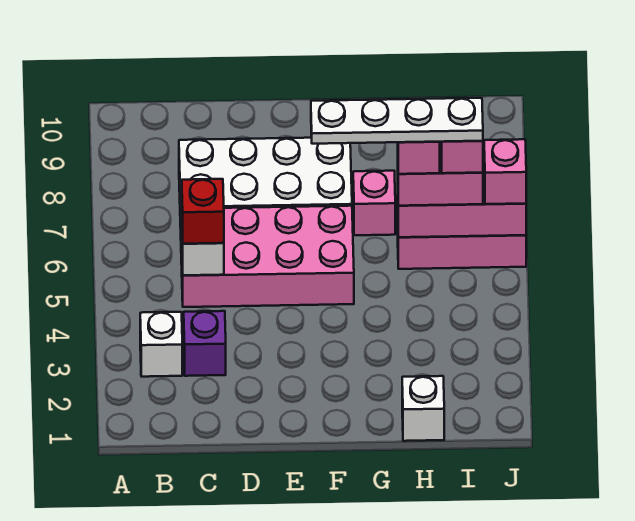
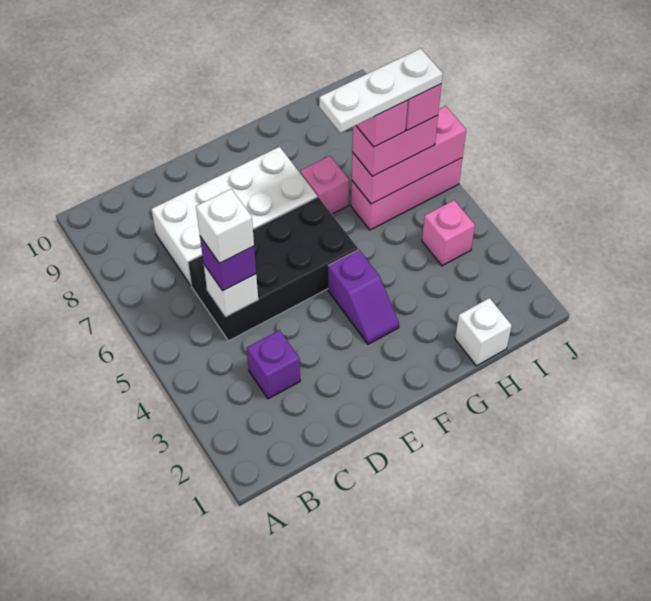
white 1x1 brick [140,312,182,377] -> white 1x1 brick moved to [196,189,254,263]
pink 2x4 brick [181,206,354,307] -> black 2x4 brick [188,197,358,341]
red 1x1 brick [182,179,224,244] -> purple 1x1 brick [200,237,256,291]
none -> purple 1x2 slope [328,250,399,344]
white 1x4 plate [311,98,483,144] -> white 1x3 plate [319,48,443,133]
pink 1x1 brick [484,139,526,204] -> pink 1x1 brick moved to [422,200,475,266]

